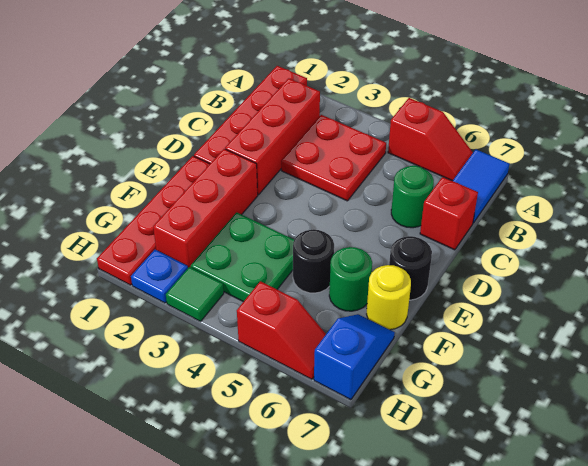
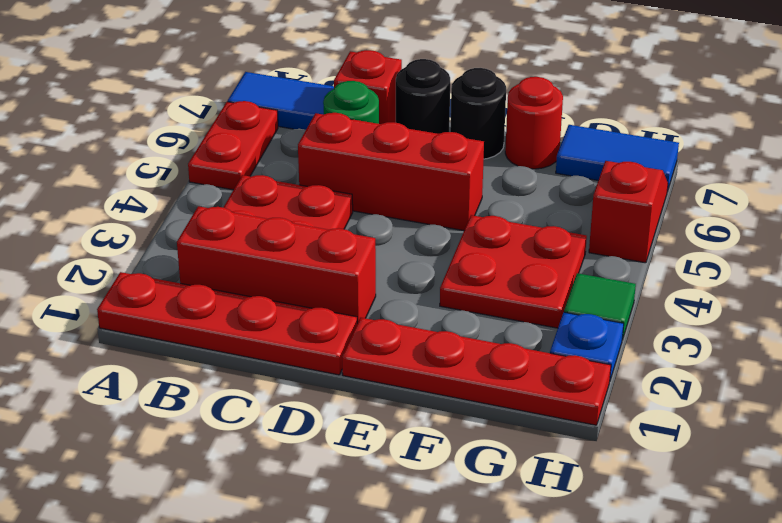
red 1x2 slope [388,98,473,181] -> red 1x2 plate [188,101,278,190]
red 1x3 brick [153,149,258,268] -> red 1x3 brick moved to [298,113,484,231]
green 2x2 plate [191,212,294,302] -> red 2x2 plate [440,215,587,328]
black 1x1 round brick [293,229,334,293] -> black 1x1 round brick moved to [396,59,450,134]
green 1x1 round brick [329,247,372,311] -> none
yellow 1x1 round brick [367,265,411,330] -> red 1x1 round brick [505,77,563,169]
blue 1x2 slope [314,314,395,400] -> blue 1x2 tile [556,125,679,192]

